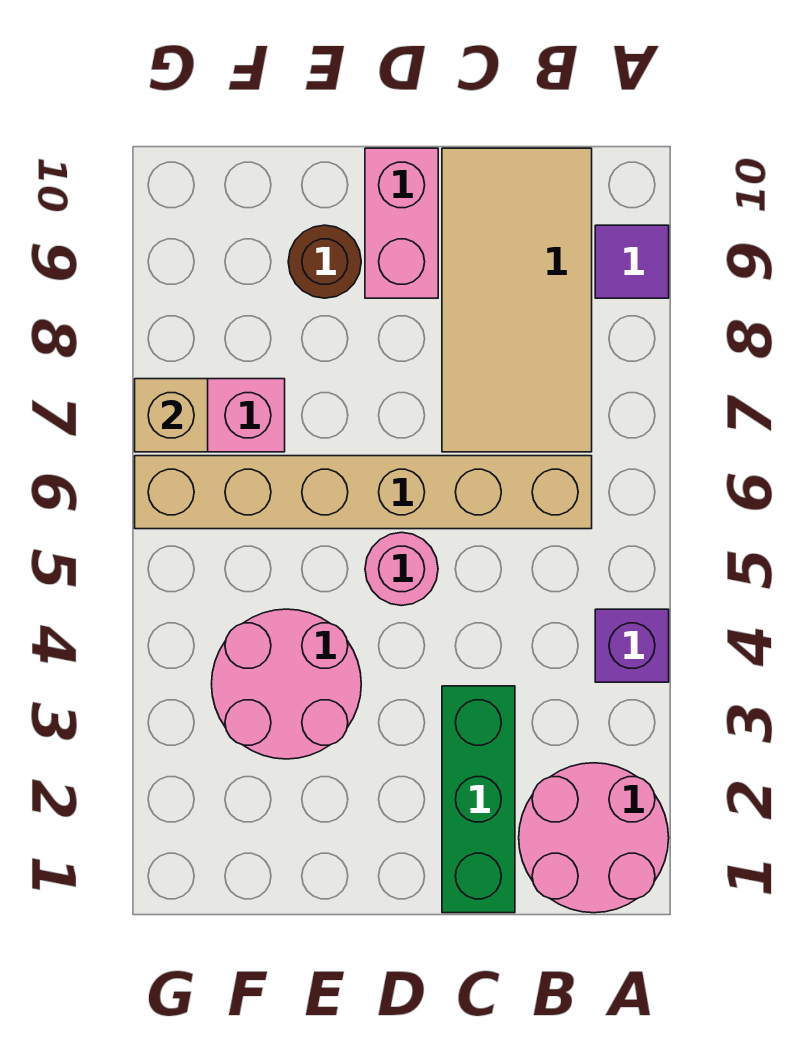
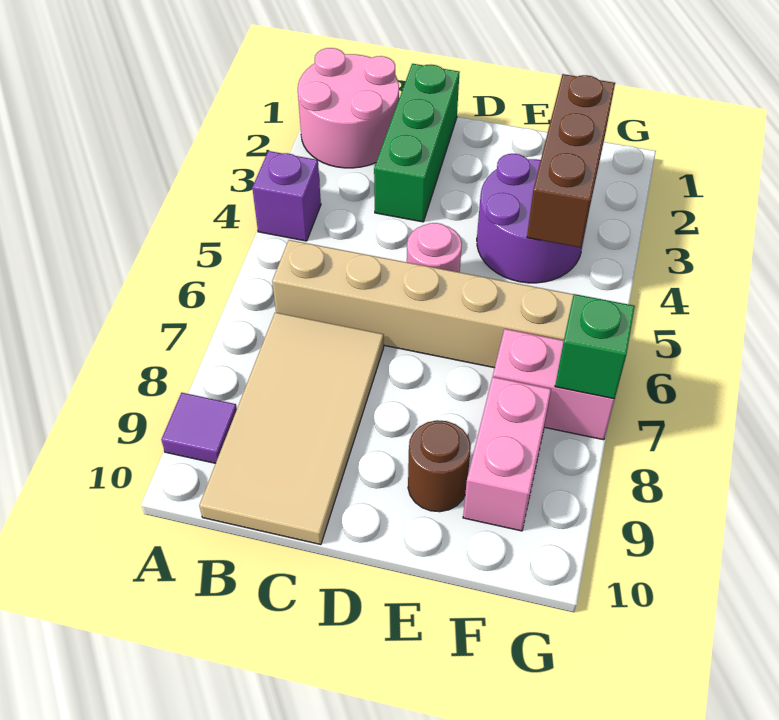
pink 1x2 brick [365,148,438,298] -> pink 1x2 brick moved to [463,377,551,531]
pink 2x2 round brick [212,609,361,759] -> purple 2x2 round brick [477,154,587,283]
none -> brown 1x3 brick [527,74,615,248]
tan 1x1 brick [135,379,208,452] -> green 1x1 brick [555,294,635,399]

